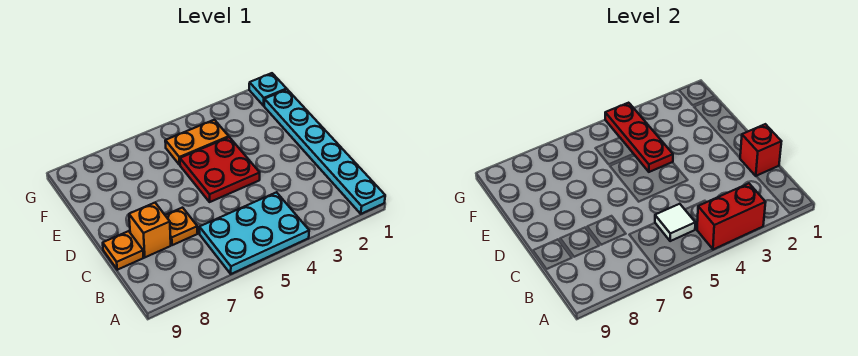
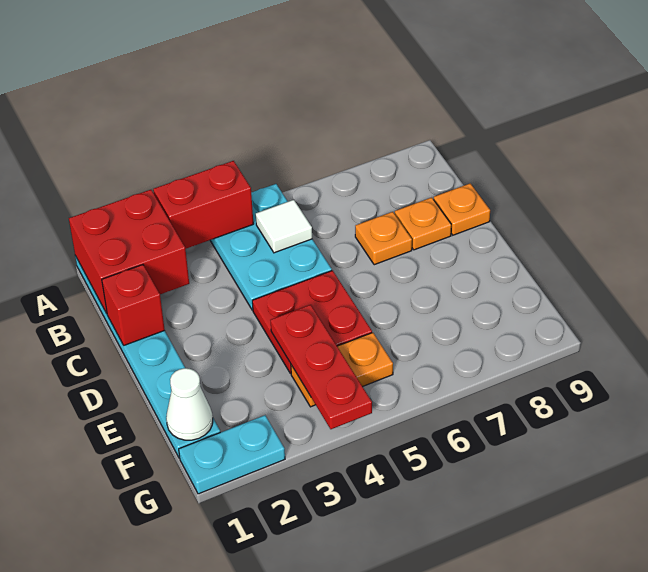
none -> red 2x2 brick [69,190,189,314]
cyan 2x3 plate [199,192,309,274] -> cyan 2x3 plate turned to [210,184,332,310]
orange 1x1 brick [129,203,171,257] -> orange 1x1 plate [395,197,451,250]
none -> white 1x1 cone [166,368,213,440]
cyan 1x1 plate [249,73,287,106] -> cyan 1x2 plate [179,415,285,494]

